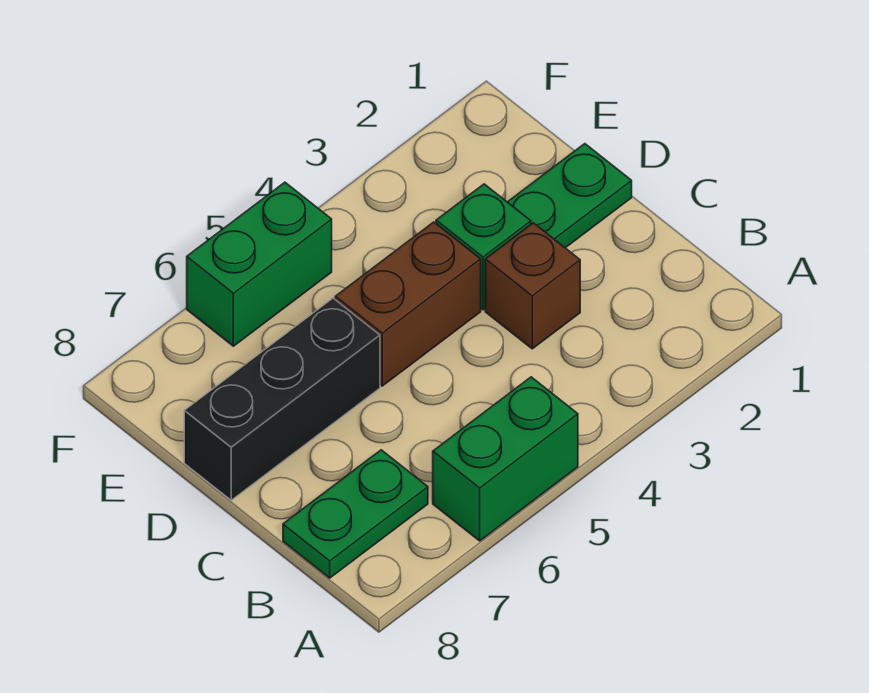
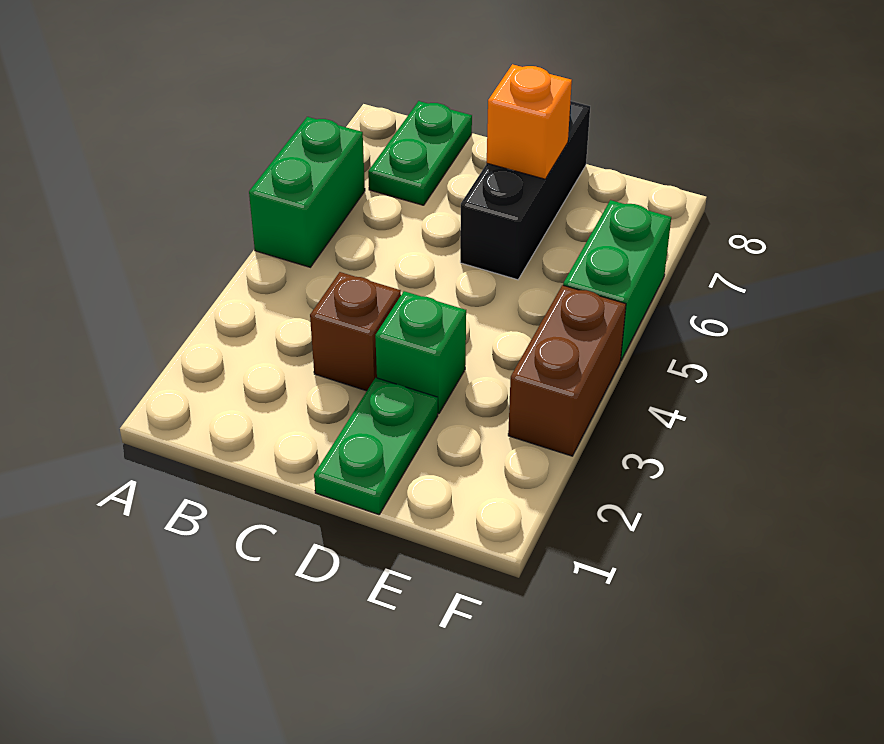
brown 1x2 brick [335,222,481,386] -> brown 1x2 brick moved to [508,285,626,456]
none -> orange 1x1 brick [487,64,572,179]

